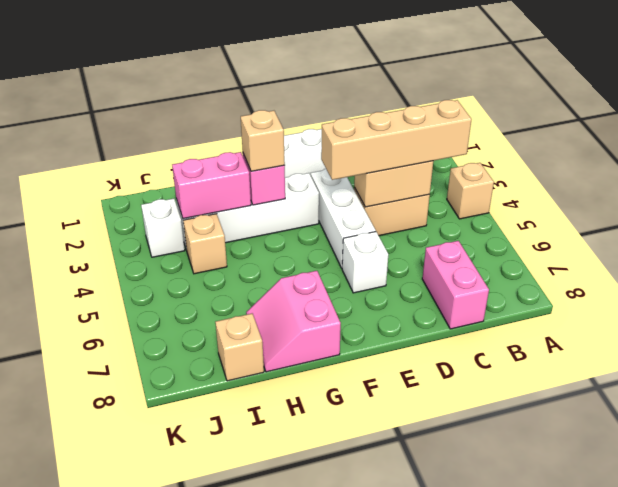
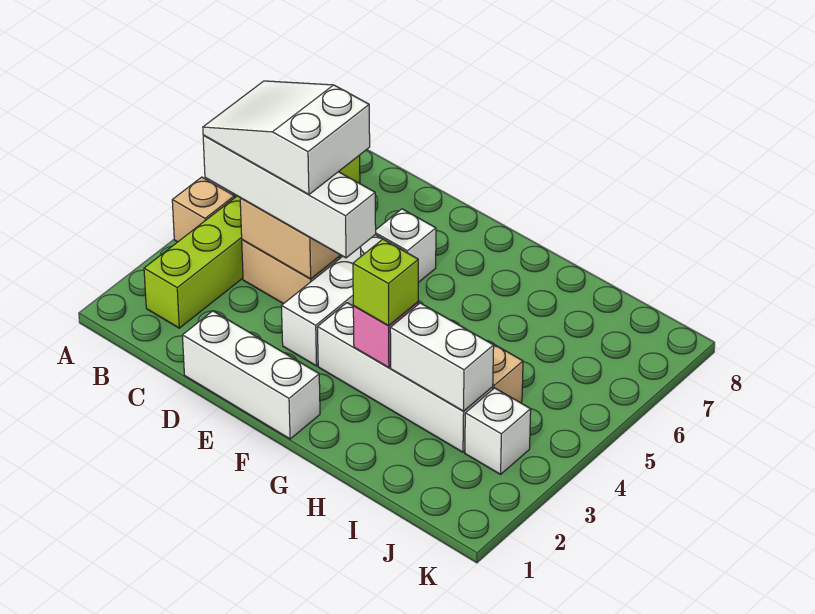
none -> lime 1x6 brick [144,155,360,328]
tan 1x4 brick [321,100,472,180] -> white 1x4 brick [203,135,376,258]
none -> white 2x3 slope [203,81,370,195]
pink 1x2 brick [422,241,489,329] -> none
tan 1x1 brick [241,110,285,171] -> lime 1x1 brick [353,239,418,326]
pink 2x2 slope [246,271,341,372] -> none
pink 1x2 brick [172,152,251,219] -> white 1x2 brick [390,303,494,411]
tan 1x1 brick [215,314,264,381] -> none

